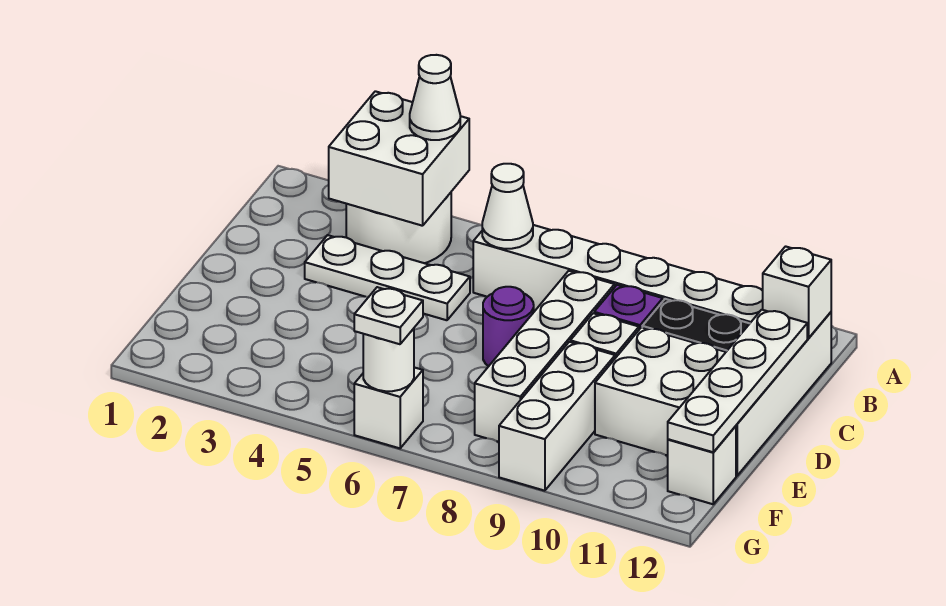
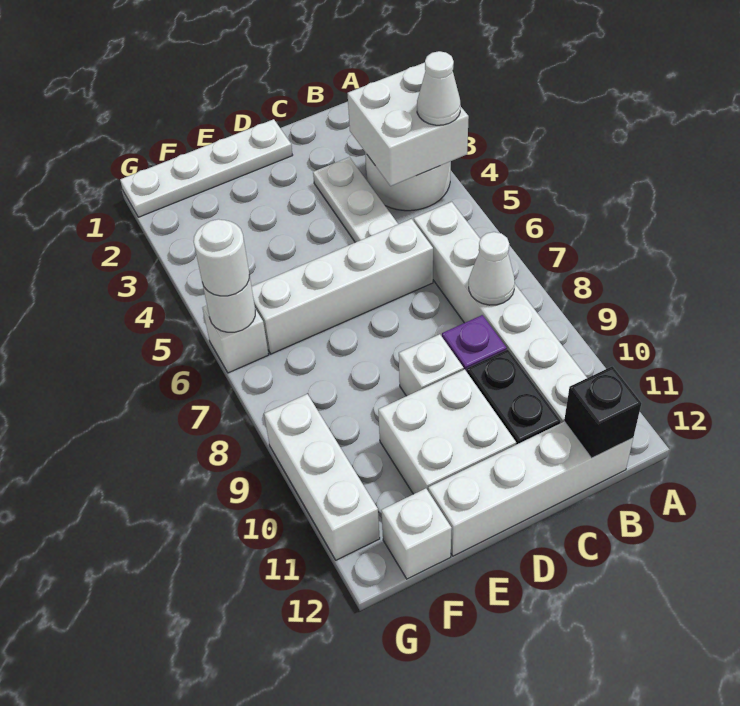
white 1x1 cone [482,164,533,249] -> white 1x1 cone moved to [469,232,515,305]
white 1x1 brick [762,246,831,338] -> black 1x1 brick [564,366,641,458]
white 1x4 brick [475,271,615,442] -> white 1x4 brick moved to [252,219,433,354]
white 1x4 plate [668,310,807,452] -> white 1x4 plate moved to [120,119,293,217]
purple 1x1 round brick [483,287,534,366] -> none
white 1x3 brick [499,342,615,491] -> white 1x3 brick turned to [264,394,380,560]
white 1x1 plate [354,287,423,344] -> white 1x1 round brick [194,219,249,296]

